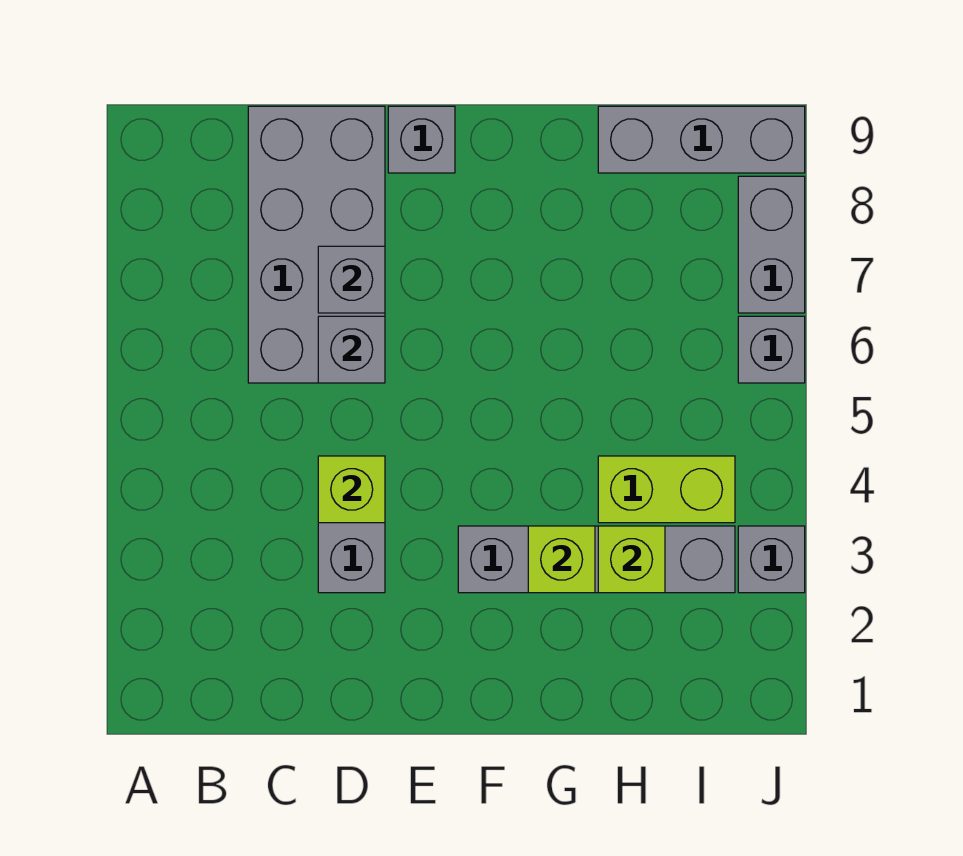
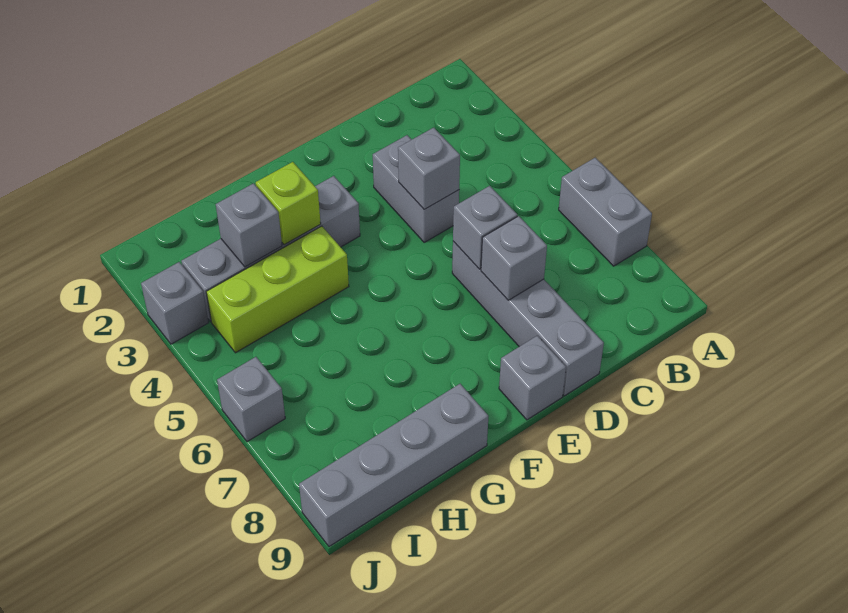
grey 2x4 brick [248,106,385,383] -> grey 1x4 brick [452,241,604,396]
lime 1x1 brick [318,456,385,523] -> grey 1x1 brick [398,128,460,209]
lime 1x1 brick [598,526,665,593] -> grey 1x1 brick [216,183,282,267]
lime 1x2 brick [598,456,735,523] -> lime 1x3 brick [206,226,349,353]
grey 1x3 brick [598,106,805,173] -> grey 1x4 brick [299,384,488,546]
grey 1x2 brick [738,176,805,313] -> grey 1x2 brick moved to [559,158,652,266]

